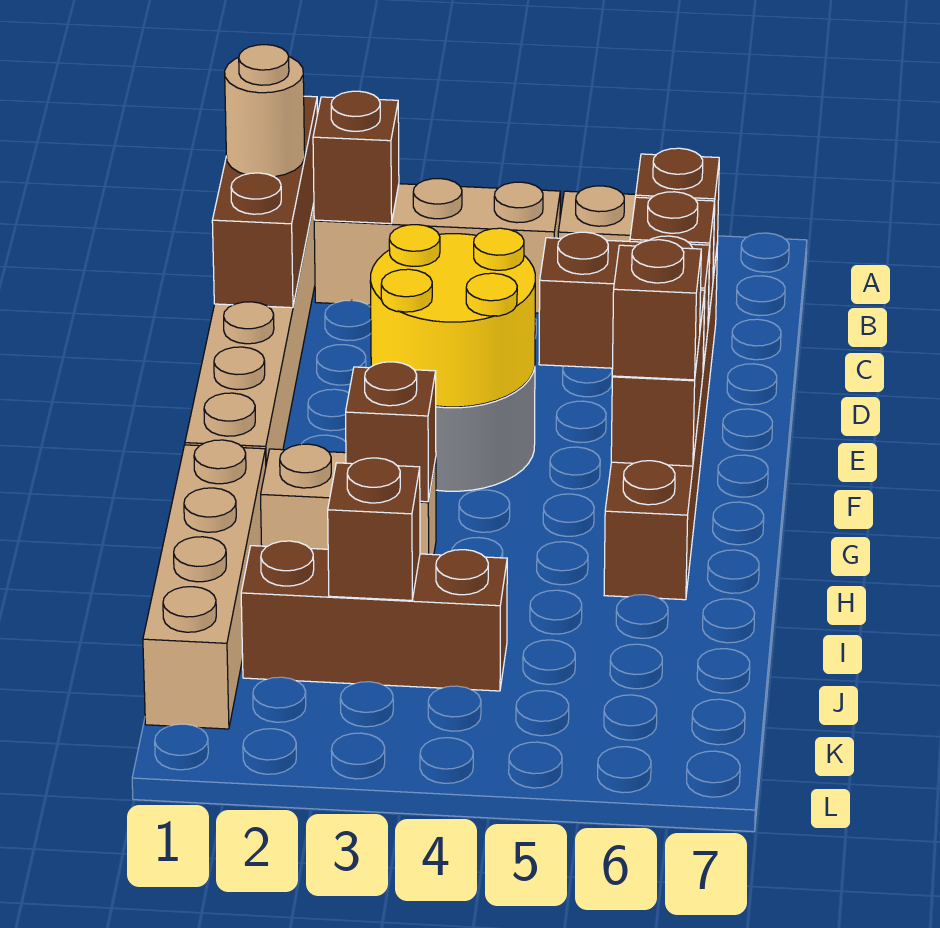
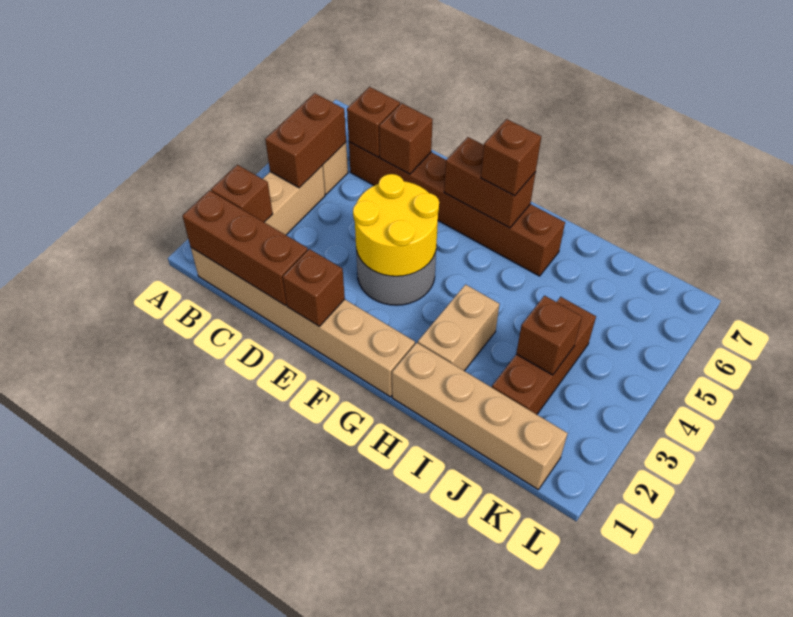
tan 1x1 round brick [225,45,305,177] -> none
brown 1x2 brick [539,232,710,369] -> brown 1x2 brick moved to [265,93,346,188]
brown 1x1 brick [346,362,436,502] -> brown 1x1 brick moved to [283,249,345,326]

